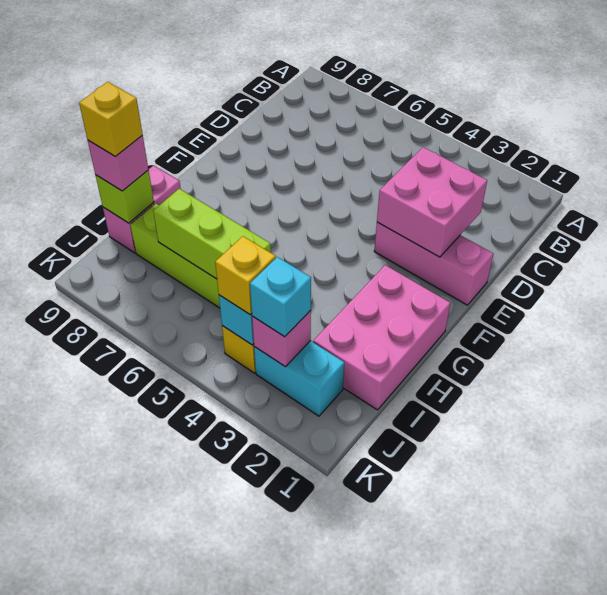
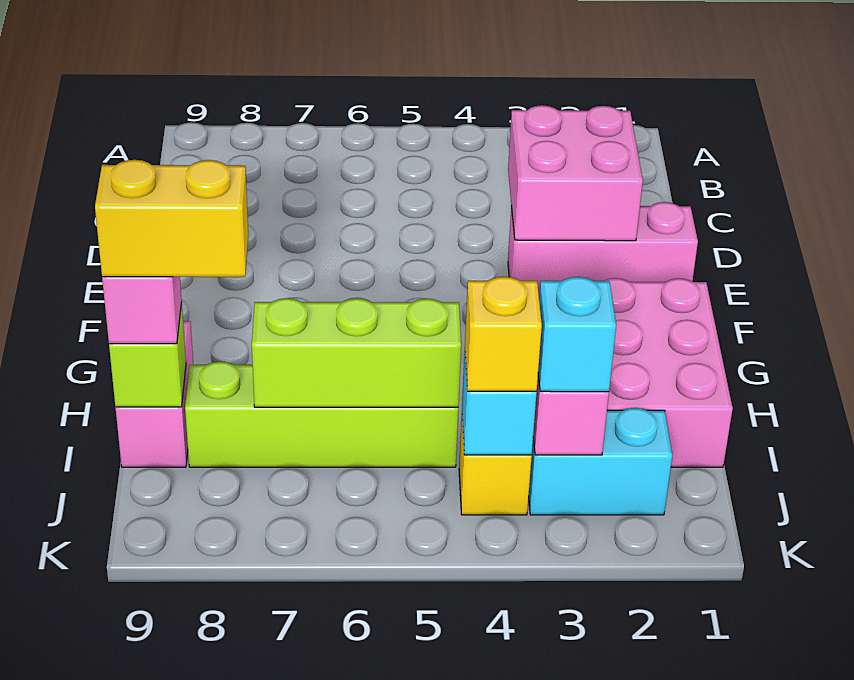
yellow 1x1 brick [79,82,143,157] -> yellow 1x2 brick [95,160,248,277]

